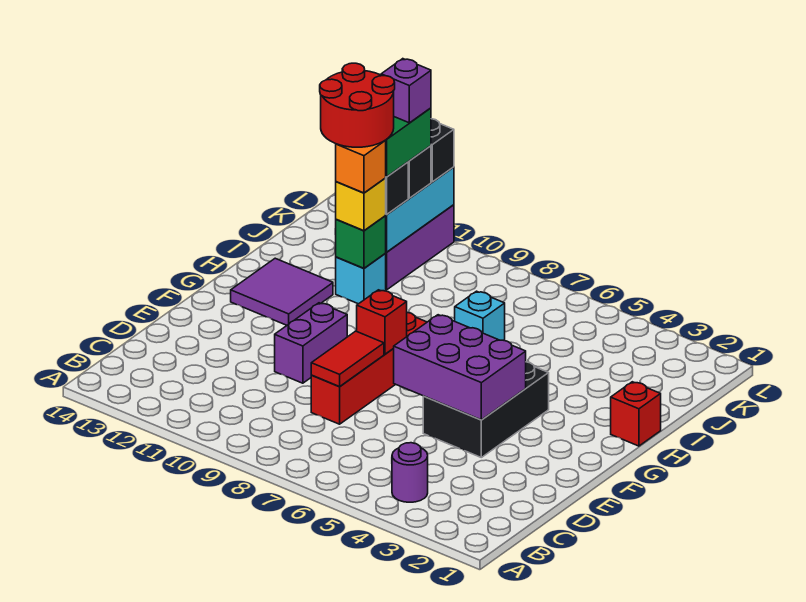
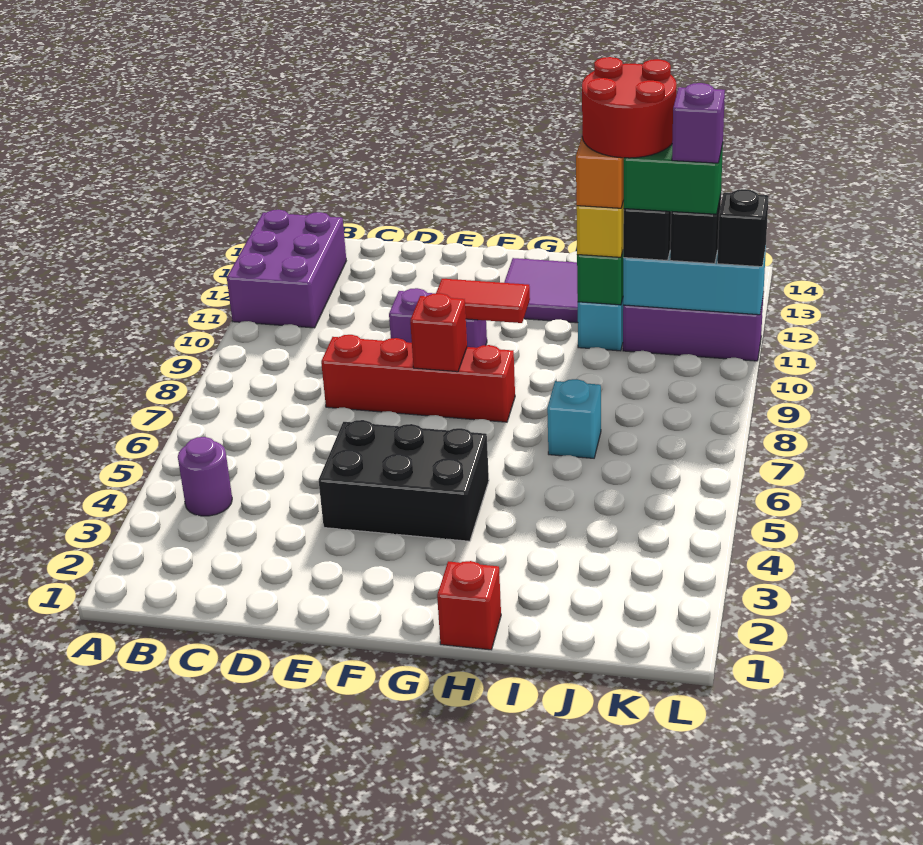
red 1x2 tile [311,331,384,387] -> red 1x2 tile moved to [436,279,530,323]
purple 2x3 brick [393,315,526,420] -> purple 2x3 brick moved to [227,210,346,328]

